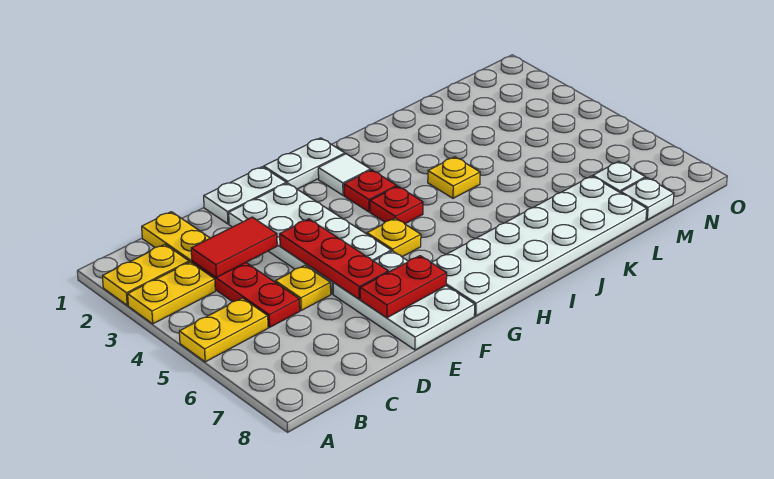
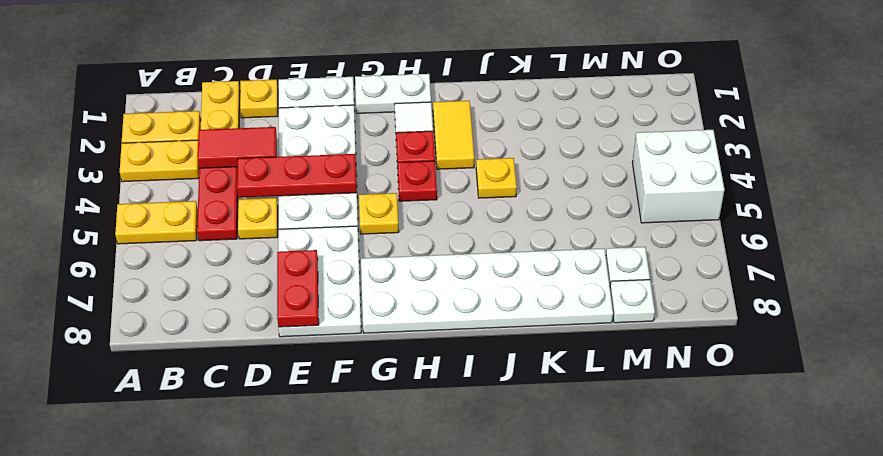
none -> yellow 1x1 plate [240,79,278,118]
red 1x3 plate [280,219,388,299] -> red 1x3 plate turned to [237,154,357,198]
red 1x2 plate [360,256,447,318] -> red 1x2 plate turned to [277,250,319,327]
none -> yellow 1x2 tile [433,101,474,169]
none -> white 2x2 brick [633,130,724,223]

